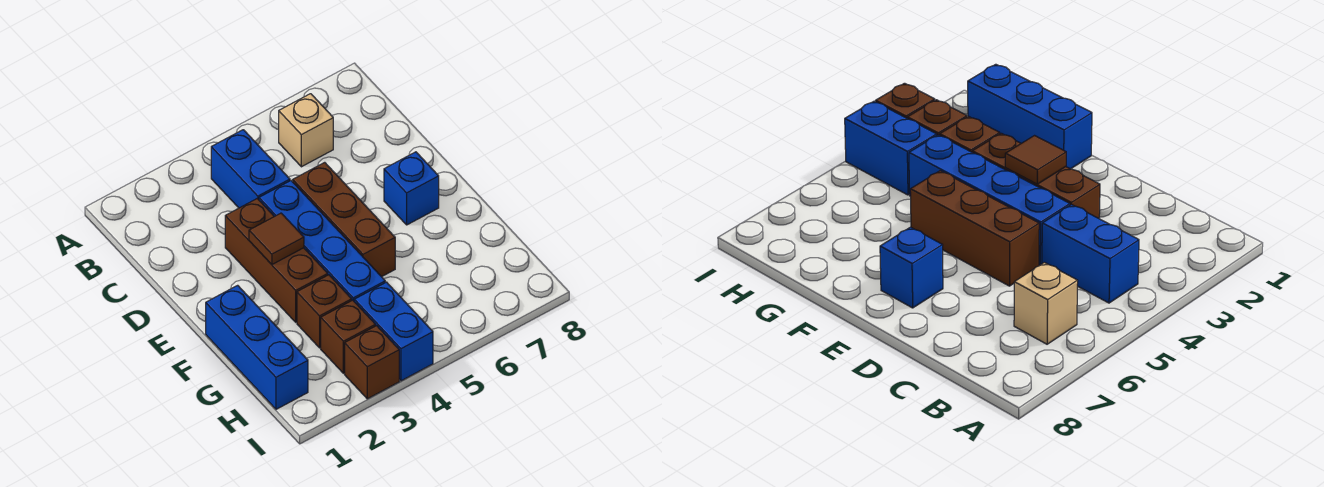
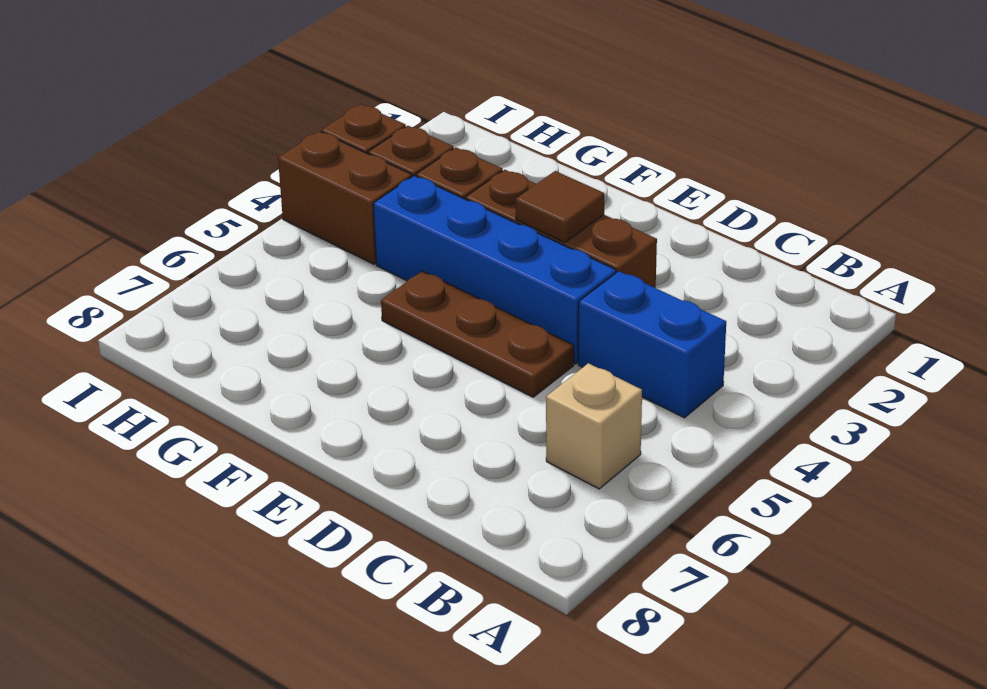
brown 1x3 brick [293,162,395,277] -> brown 1x3 plate [381,271,574,397]
blue 1x1 brick [384,152,439,225] -> none
blue 1x3 brick [206,285,308,409] -> none
blue 1x2 brick [354,282,433,381] -> brown 1x2 brick [278,131,412,264]

